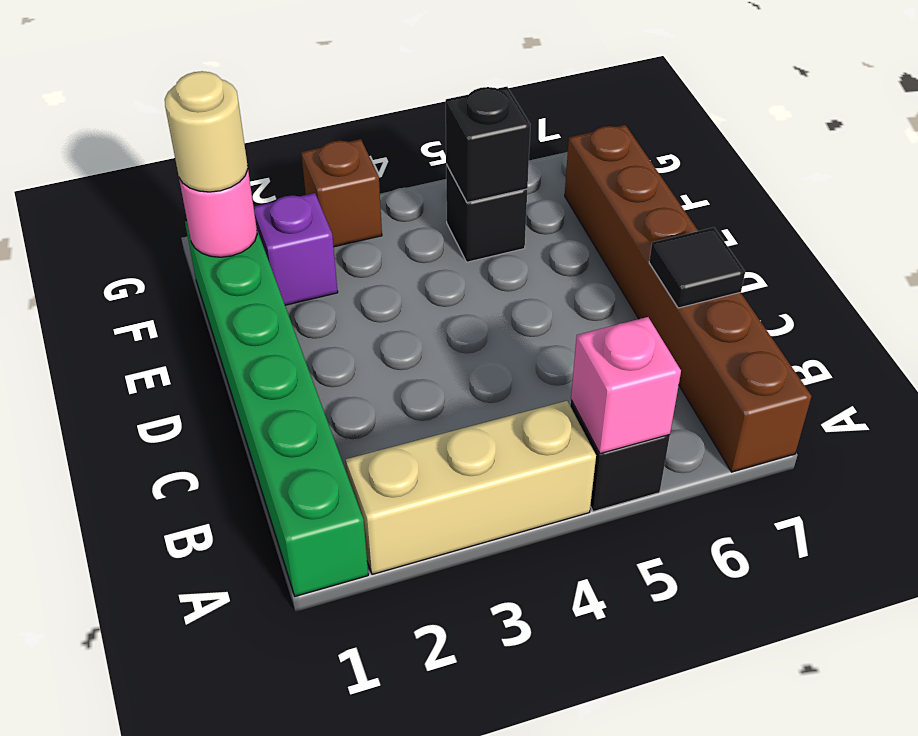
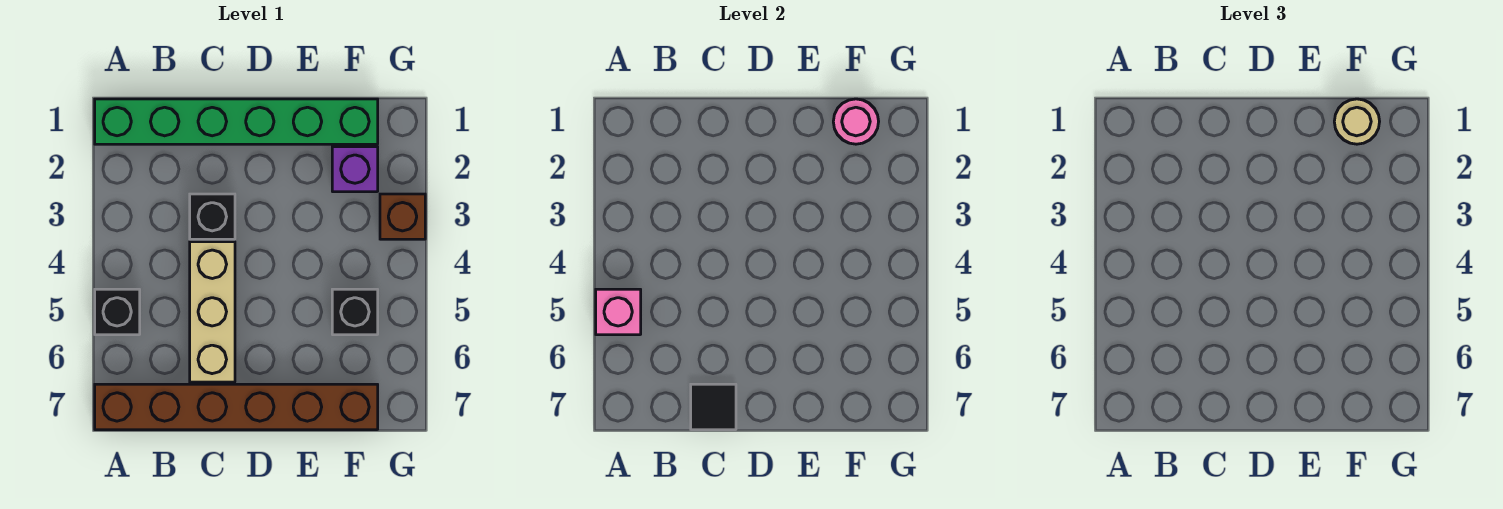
tan 1x3 brick [346,401,596,574] -> tan 1x3 brick moved to [190,242,235,382]
black 1x1 brick [446,87,530,203] -> black 1x1 brick moved to [190,194,235,239]

